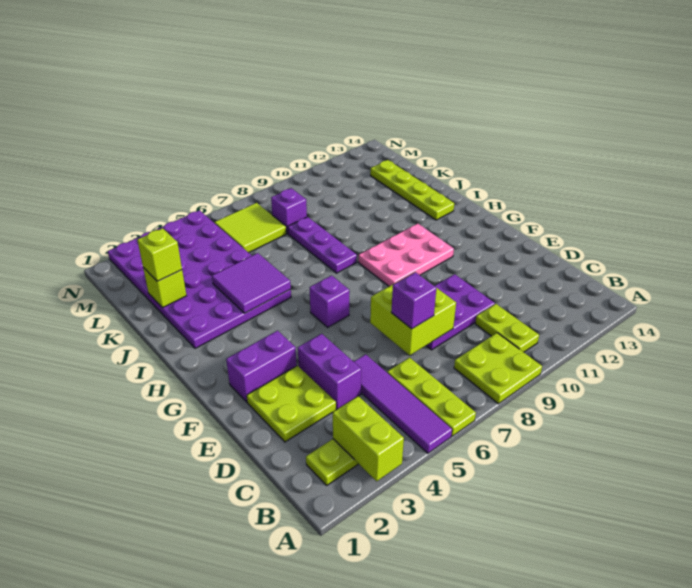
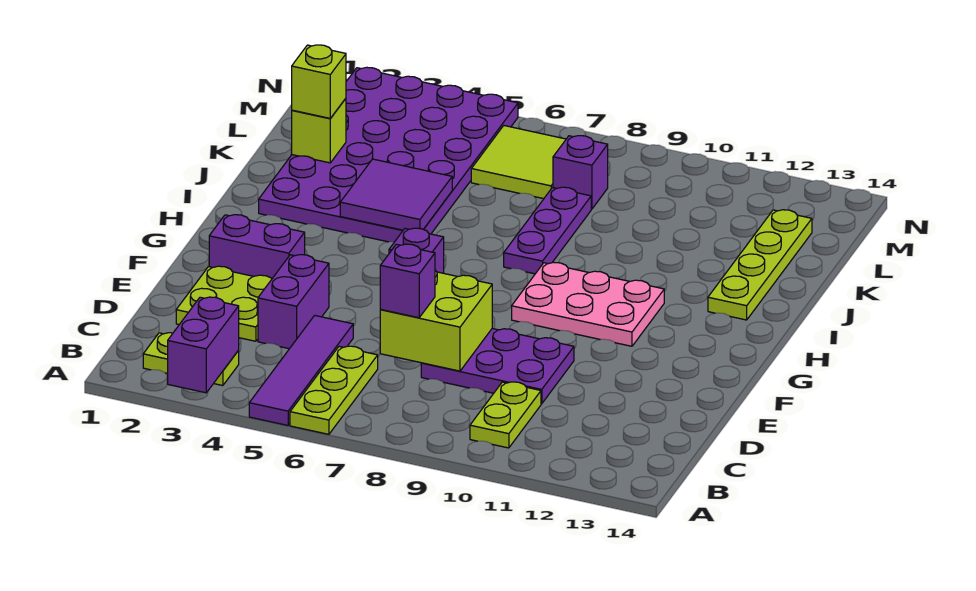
lime 1x2 brick [333,396,404,481] -> purple 1x2 brick [168,297,239,393]
lime 2x2 plate [454,333,542,404] -> none

